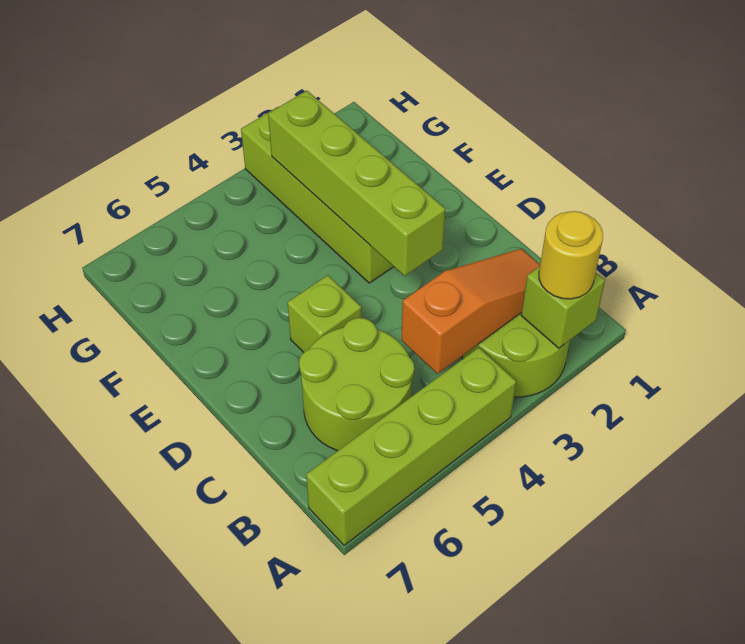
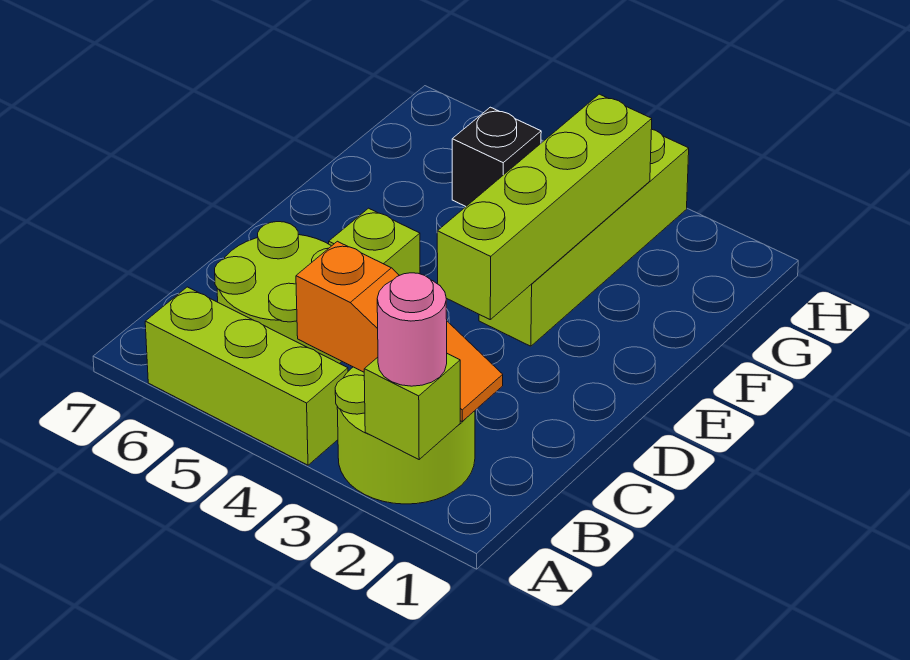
yellow 1x1 round brick [539,211,603,299] -> pink 1x1 round brick [377,273,447,386]
lime 1x4 brick [306,347,516,545] -> lime 1x3 brick [145,287,348,465]
none -> black 1x1 brick [452,107,541,206]

